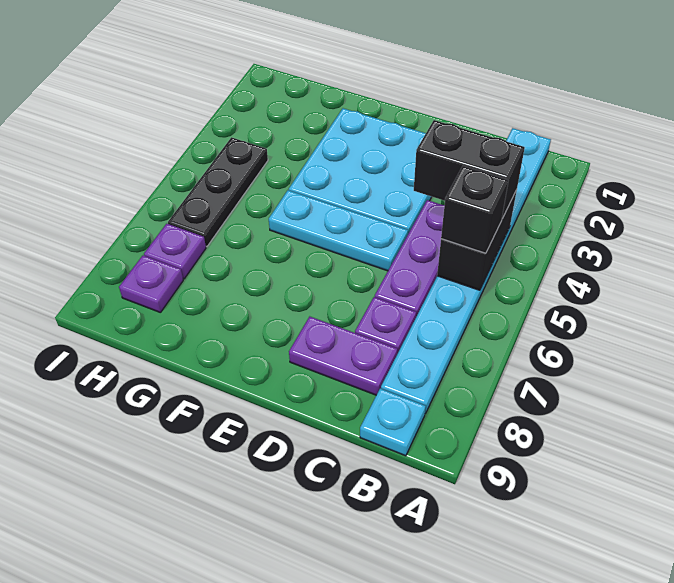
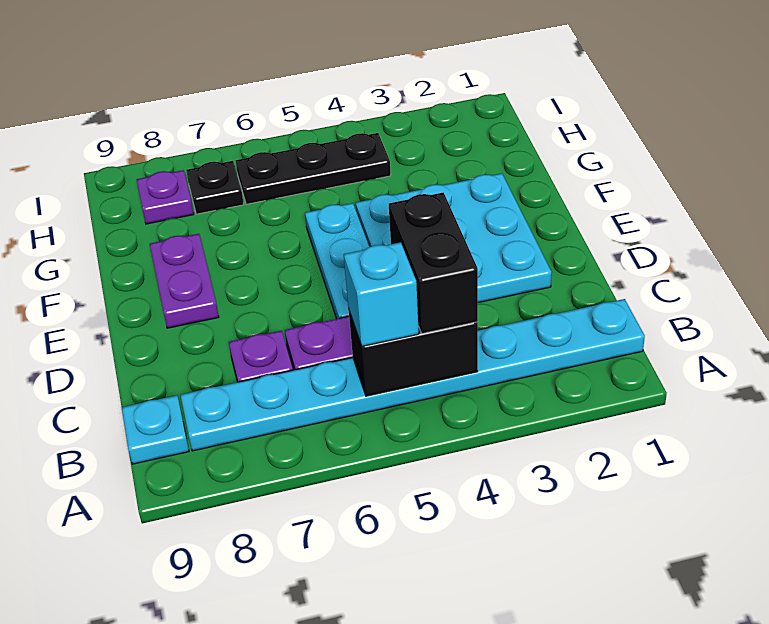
black 1x1 brick [441,166,509,253] -> cyan 1x1 brick [344,242,419,346]
purple 1x2 plate [289,317,397,395] -> purple 1x2 plate moved to [150,234,219,328]
purple 1x1 plate [144,224,206,279] -> black 1x1 plate [186,161,244,214]

